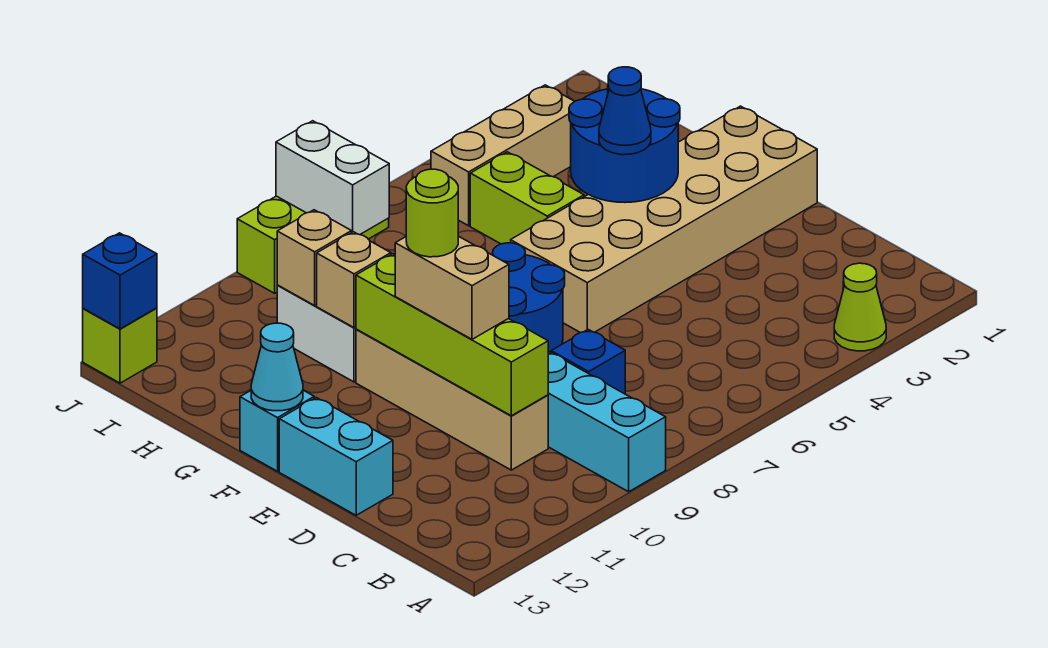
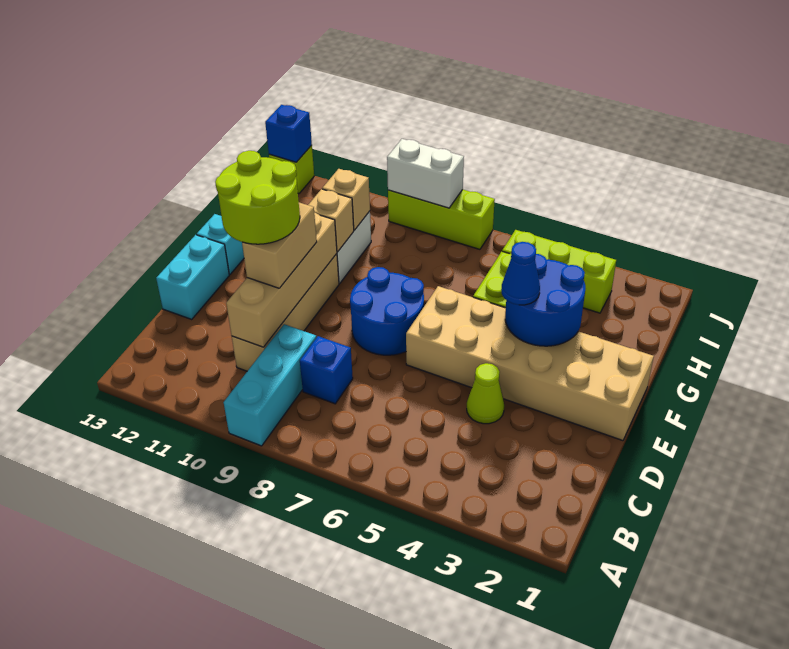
lime 1x1 cone [834,263,886,351] -> lime 1x1 cone moved to [467,363,504,424]
lime 1x4 brick [356,254,548,416] -> tan 1x4 brick [226,213,337,347]
lime 1x1 round brick [406,169,458,257] -> lime 2x2 round brick [215,151,300,244]
cyan 1x1 cone [251,323,303,411] -> none
tan 1x3 brick [431,85,575,226] -> lime 1x3 brick [502,230,616,313]
white 1x2 brick [276,121,389,235] -> white 1x2 brick turned to [387,139,464,208]

